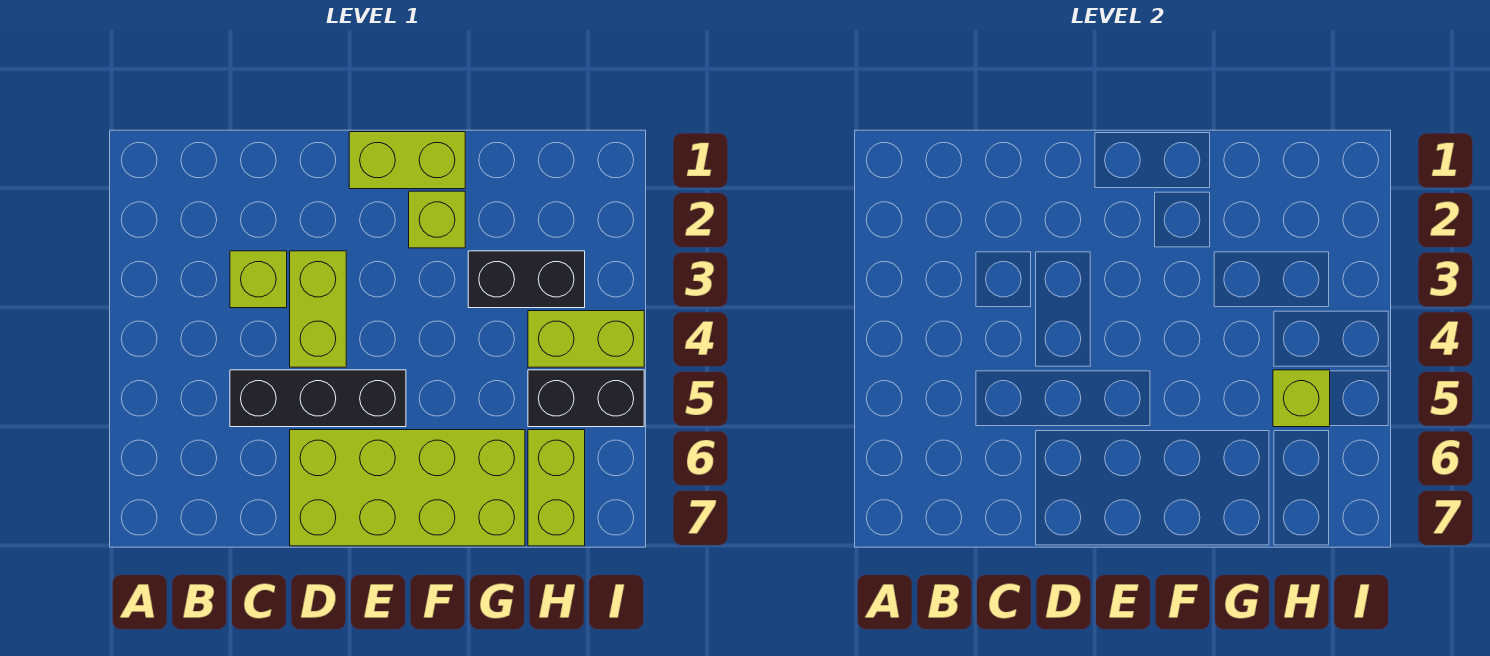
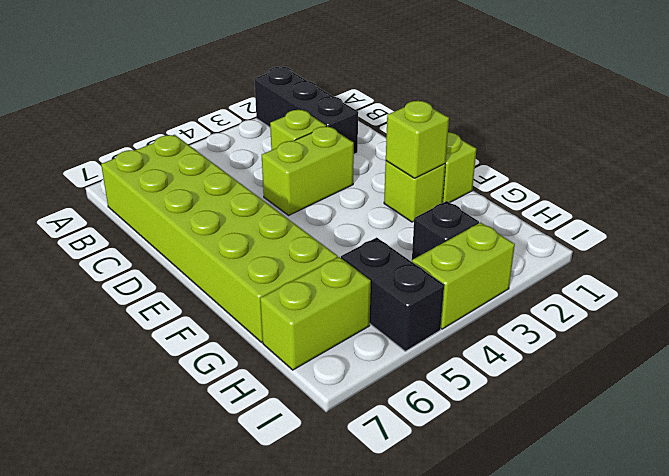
black 1x3 brick [230,370,406,427] -> black 1x3 brick moved to [254,66,358,154]
lime 2x4 brick [290,430,525,546] -> lime 2x6 brick [101,135,338,342]
black 1x2 brick [468,251,585,308] -> black 1x1 brick [412,201,479,260]
lime 1x2 brick [528,311,644,367] -> lime 1x2 brick turned to [412,222,515,329]
lime 1x1 brick [1273,370,1330,427] -> lime 1x1 brick moved to [386,101,449,178]

